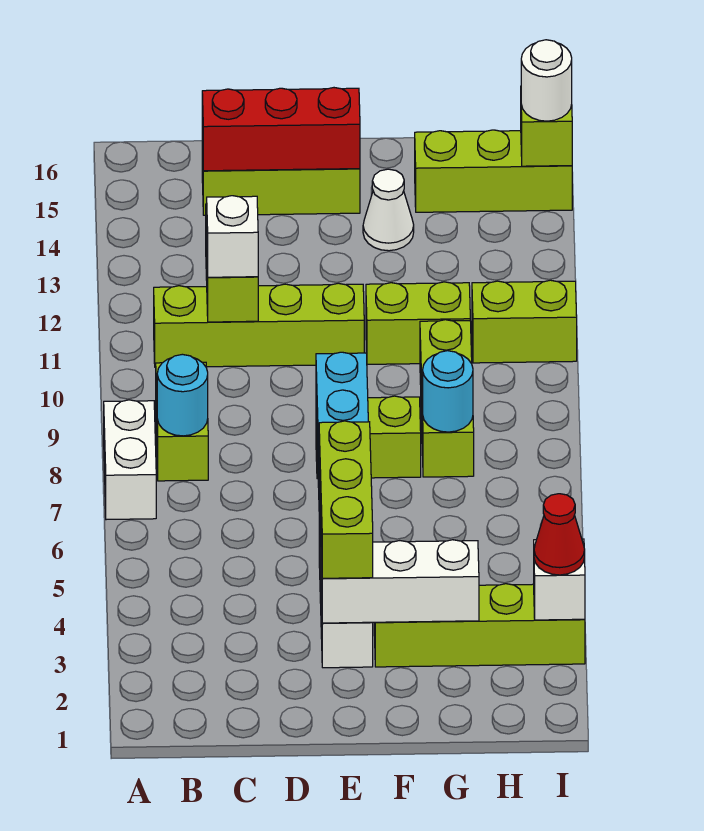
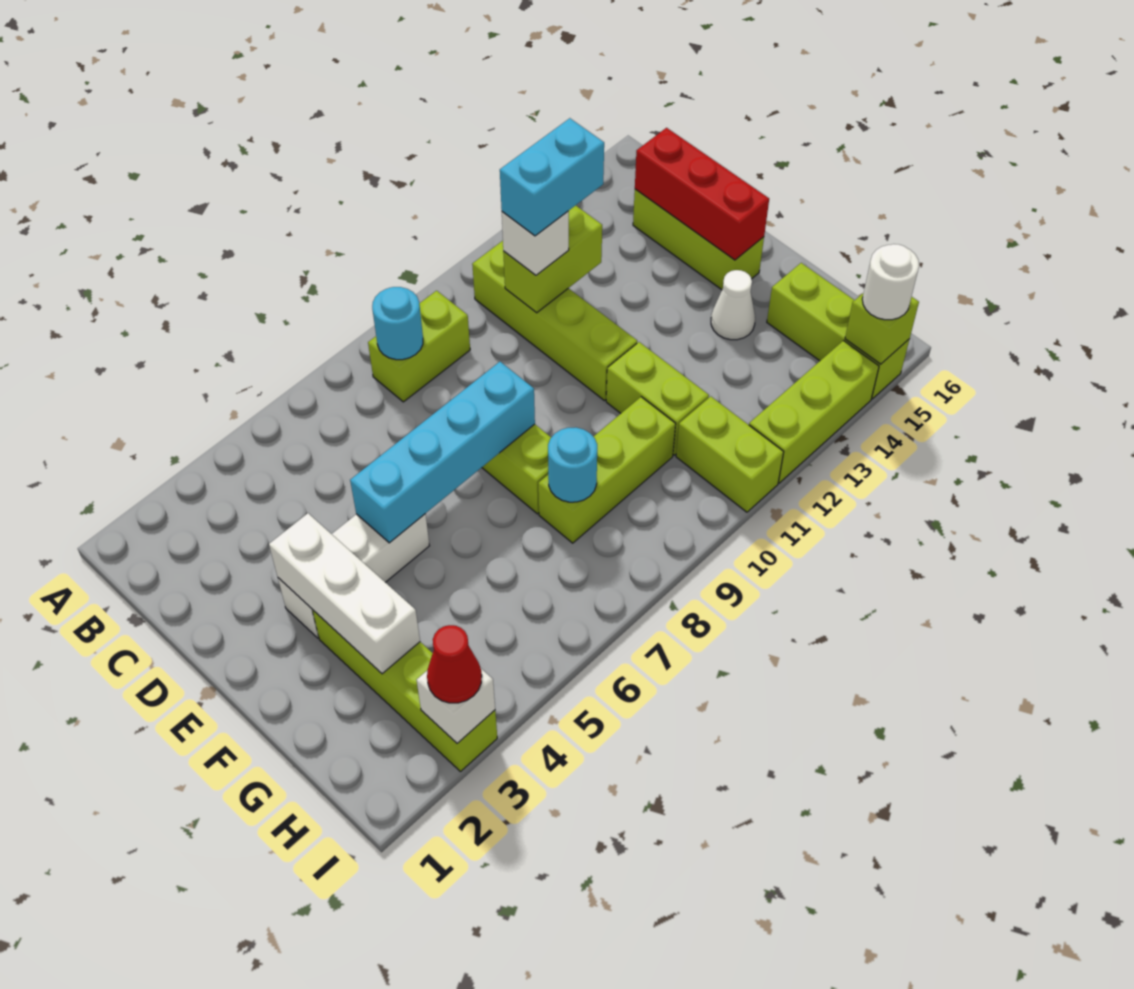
white 1x2 brick [104,400,156,520] -> none
none -> cyan 1x2 brick [500,118,604,236]
lime 1x3 brick [319,421,373,578] -> lime 1x3 brick moved to [749,341,879,483]

